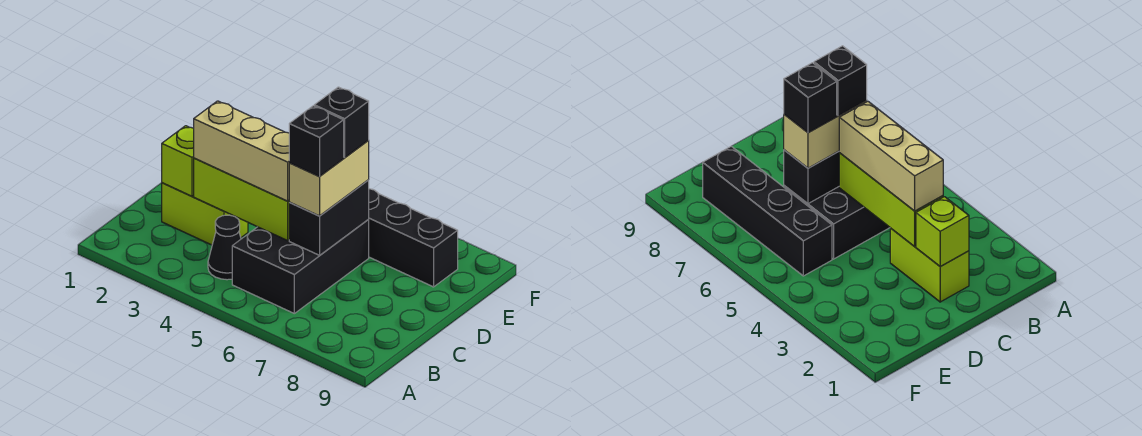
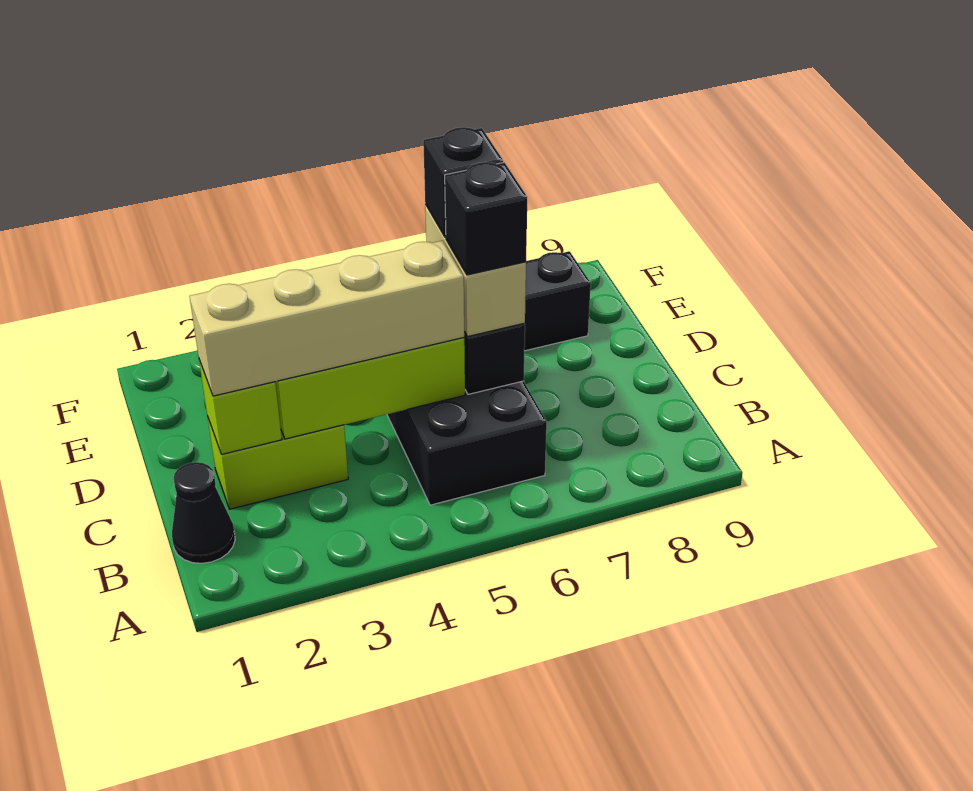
black 1x1 cone [208,215,241,280] -> black 1x1 cone moved to [172,462,235,563]
tan 1x3 brick [194,101,289,201] -> tan 1x4 brick [189,241,464,396]

